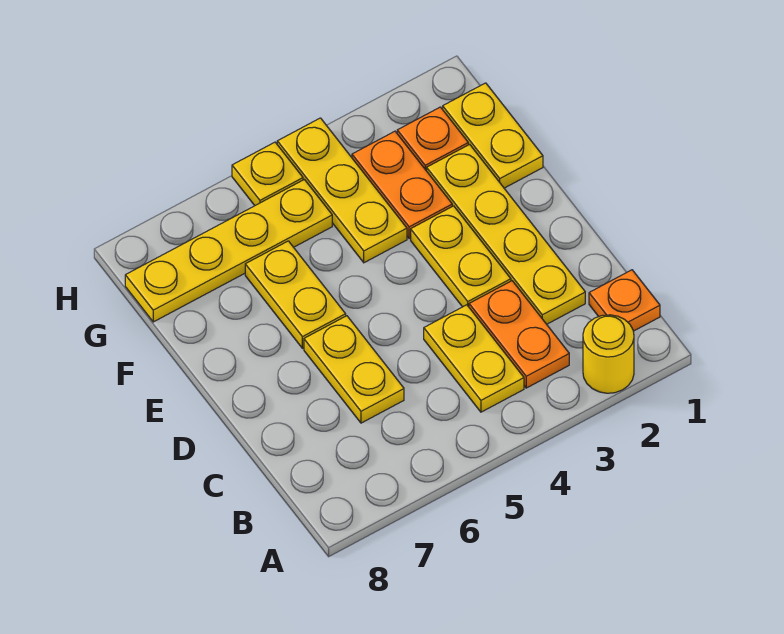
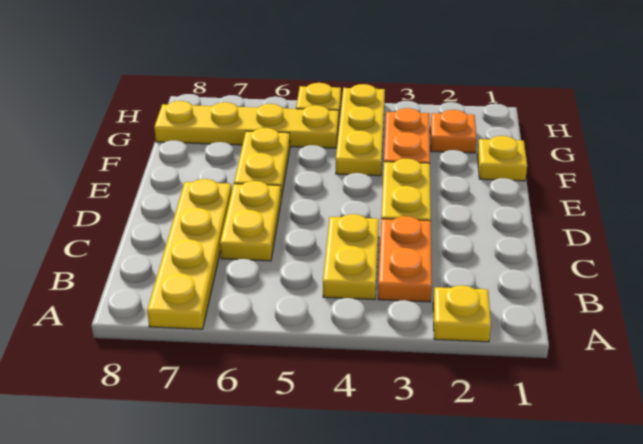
yellow 1x1 round brick [583,315,634,393] -> yellow 1x1 plate [433,285,491,342]
orange 1x1 plate [589,270,660,331] -> none
yellow 1x4 plate [427,144,585,324] -> yellow 1x4 plate moved to [147,179,232,329]
yellow 1x2 plate [443,83,543,188] -> yellow 1x1 plate [477,136,527,181]

